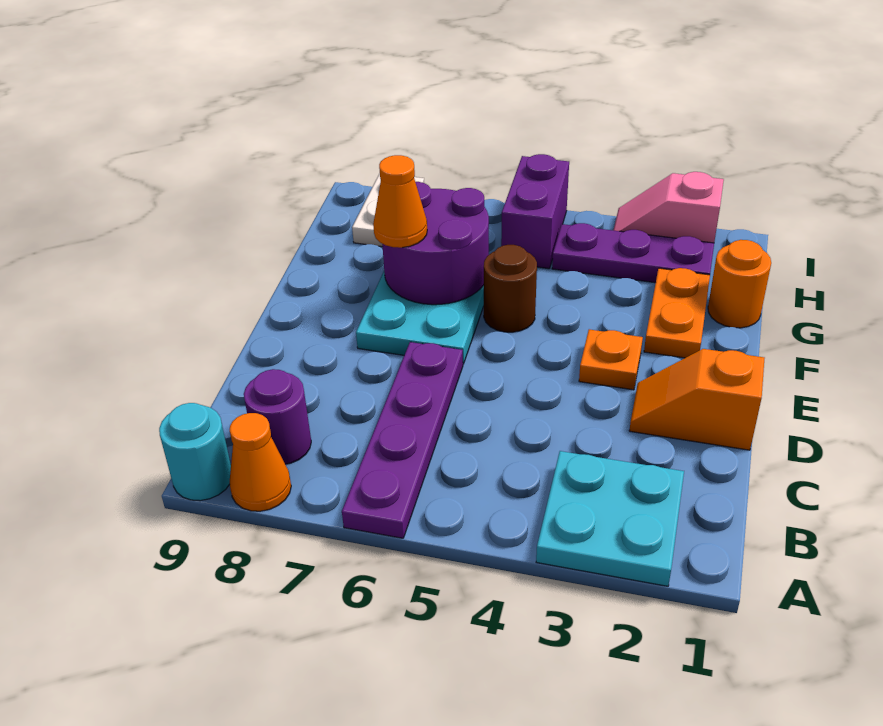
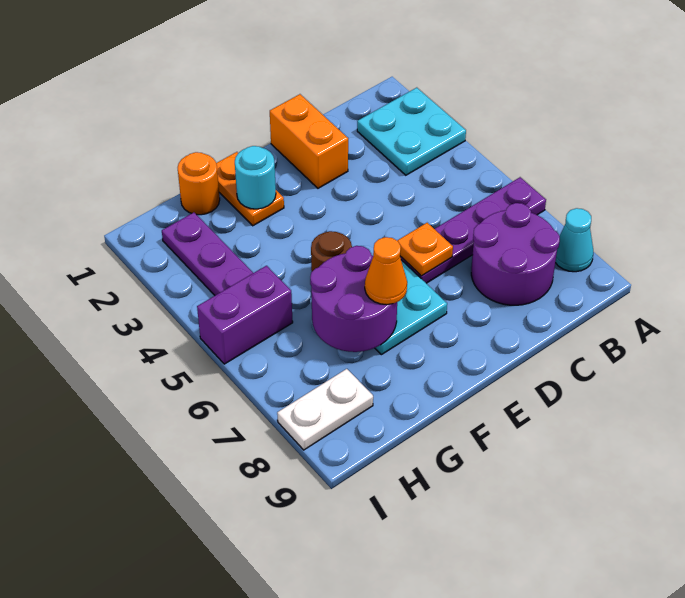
orange 1x1 cone [230,413,291,511] -> cyan 1x1 cone [555,208,593,272]
cyan 1x1 round brick [159,403,231,501] -> cyan 1x1 round brick moved to [235,146,276,209]
purple 1x1 round brick [244,369,311,464] -> purple 2x2 round brick [471,203,560,305]
orange 1x2 slope [629,349,765,450] -> orange 1x2 brick [270,94,348,188]
orange 1x1 plate [579,329,643,390] -> orange 1x1 plate moved to [397,223,453,276]
orange 1x2 plate [644,268,710,358] -> orange 1x2 plate turned to [216,152,284,226]
pink 1x2 slope [613,172,724,243] -> none

